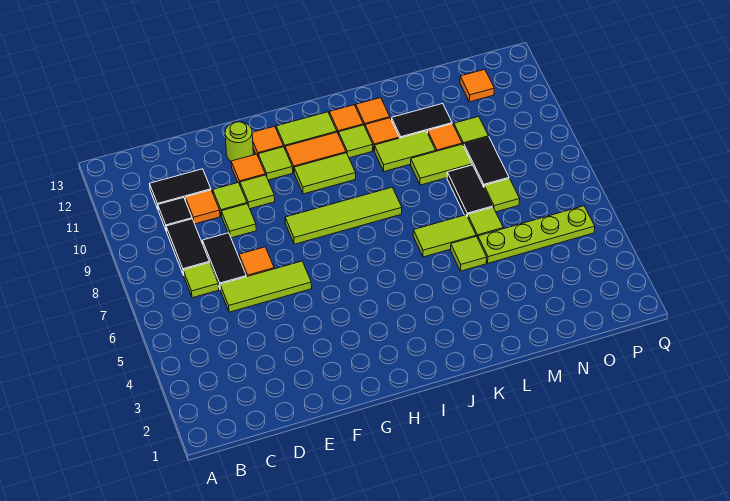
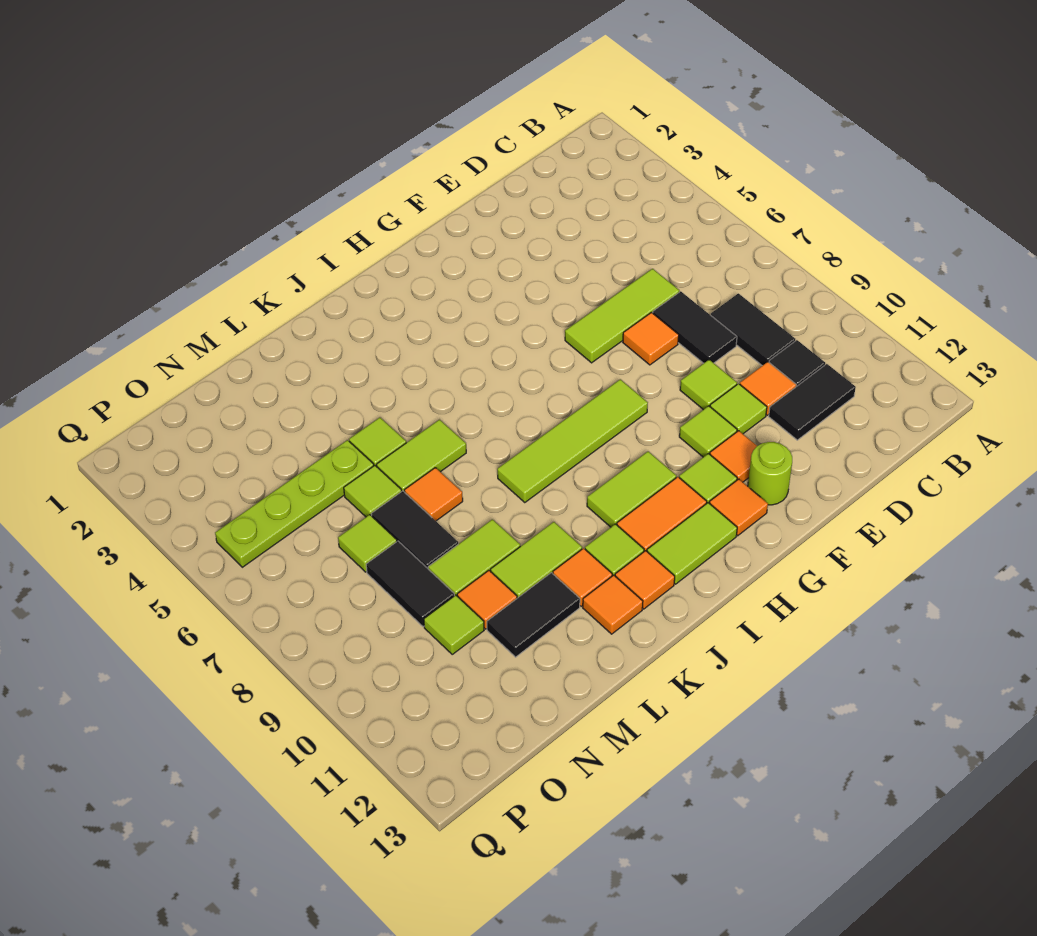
lime 1x1 tile [183,263,219,298] -> none
orange 1x1 tile [460,69,494,102] -> orange 1x1 tile moved to [404,468,463,521]

